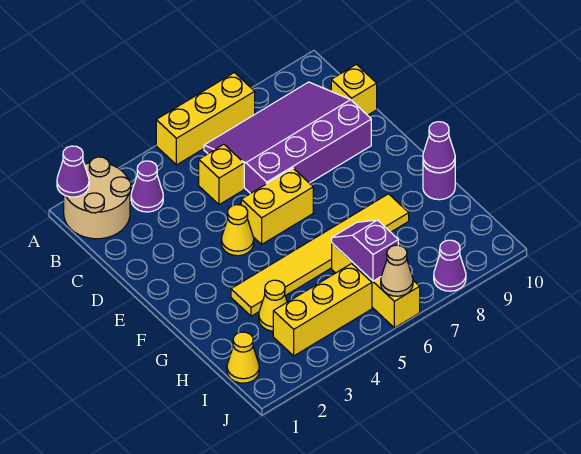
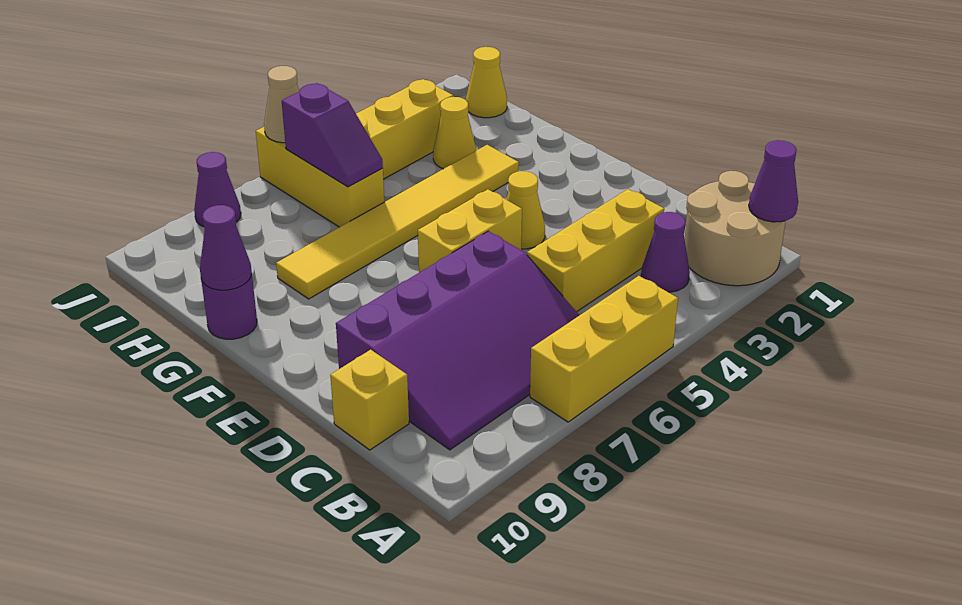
yellow 1x1 brick [199,144,244,205] -> yellow 1x3 brick [527,189,664,312]

